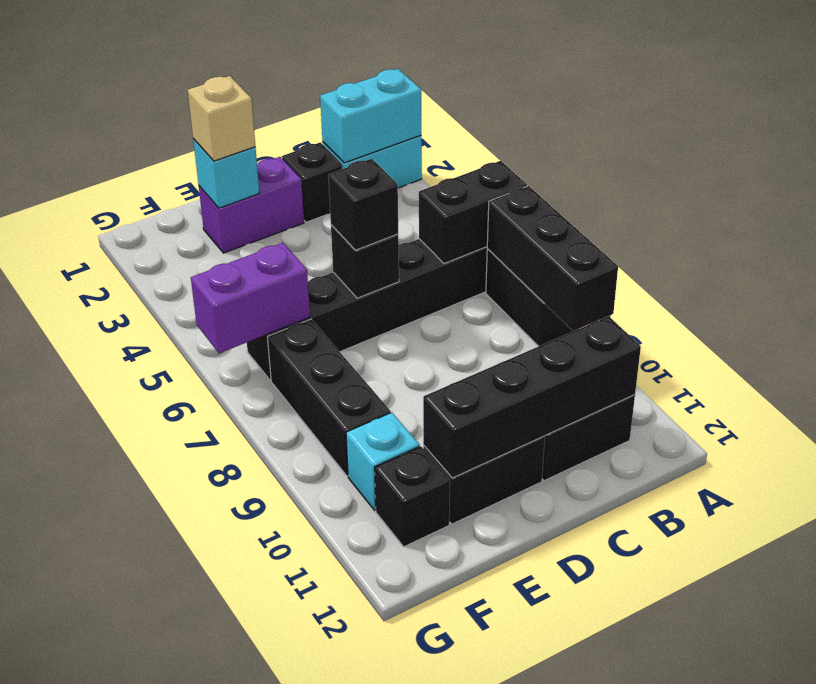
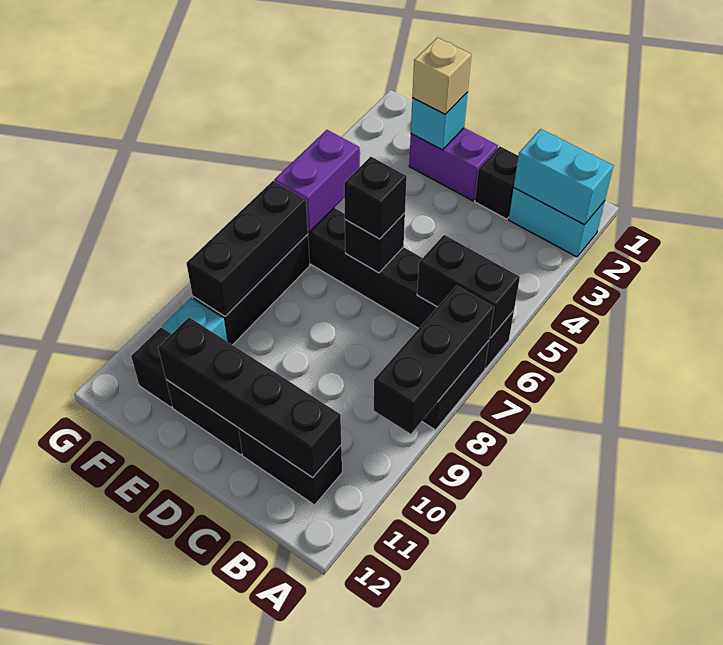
purple 1x2 brick [191,243,310,353] -> purple 1x2 brick turned to [274,130,360,232]
none -> black 1x3 brick [186,181,308,316]

